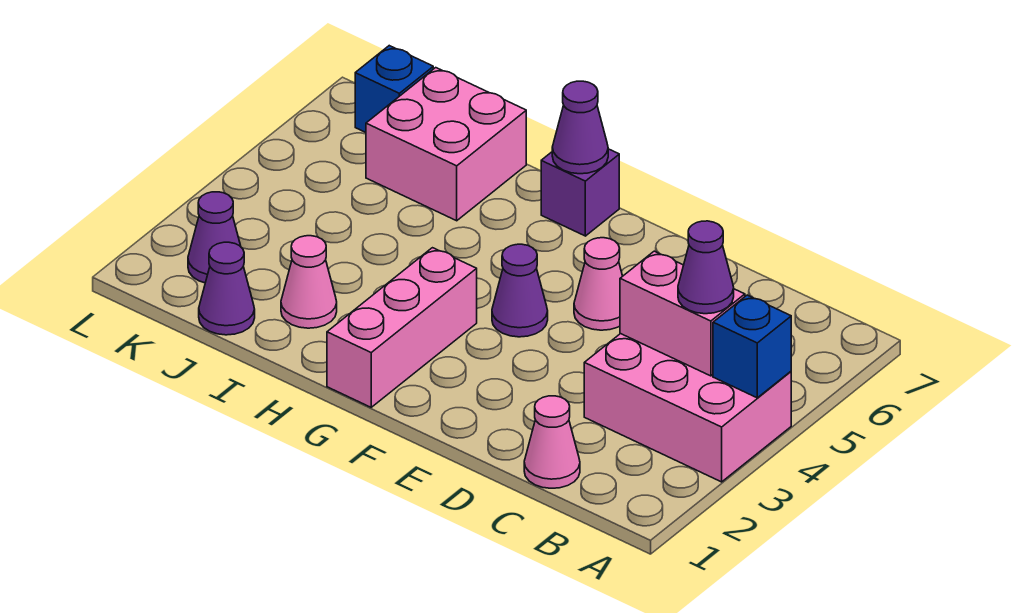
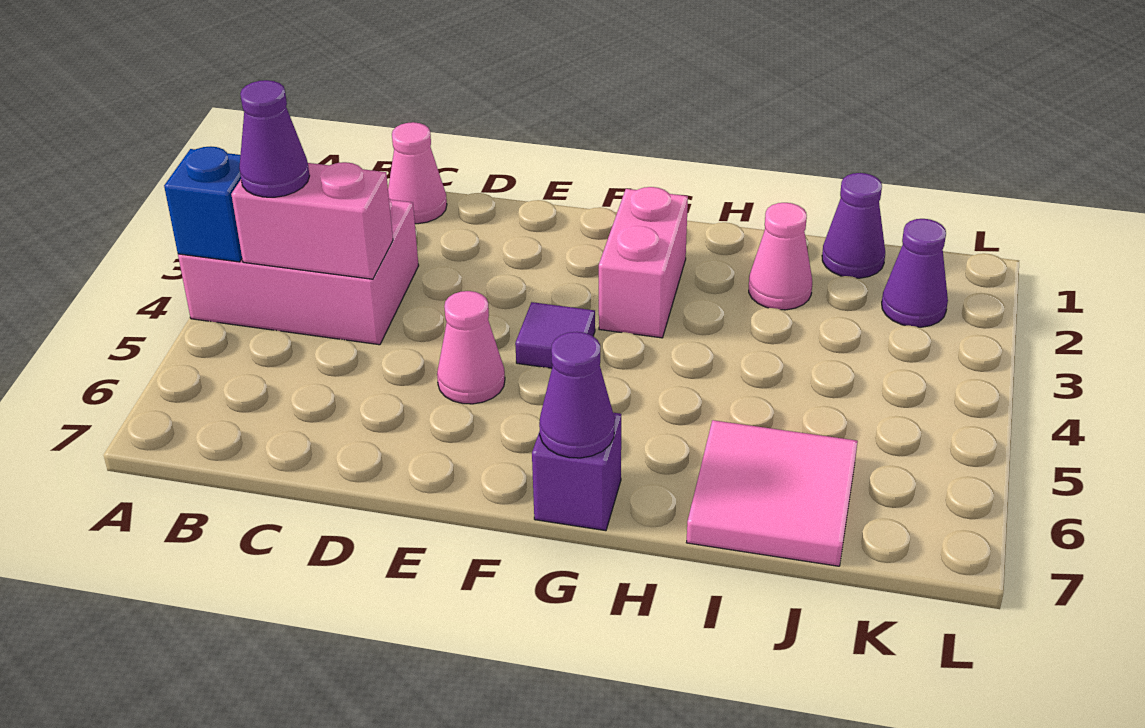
purple 1x1 cone [492,244,548,337] -> purple 1x1 tile [515,302,595,368]
pink 1x3 brick [327,248,477,407] -> pink 1x2 brick [599,187,688,338]
pink 2x2 brick [366,68,526,221] -> pink 2x2 tile [686,420,858,566]
blue 1x1 brick [355,46,433,132] -> none

